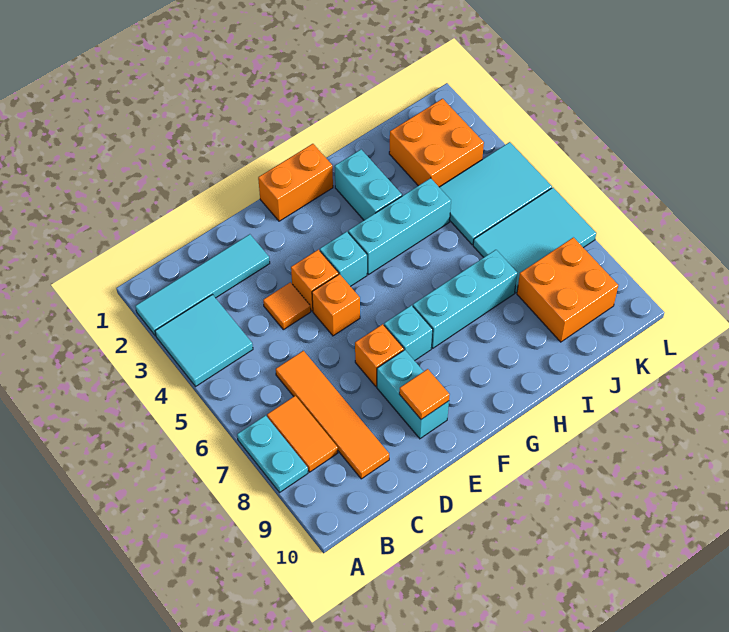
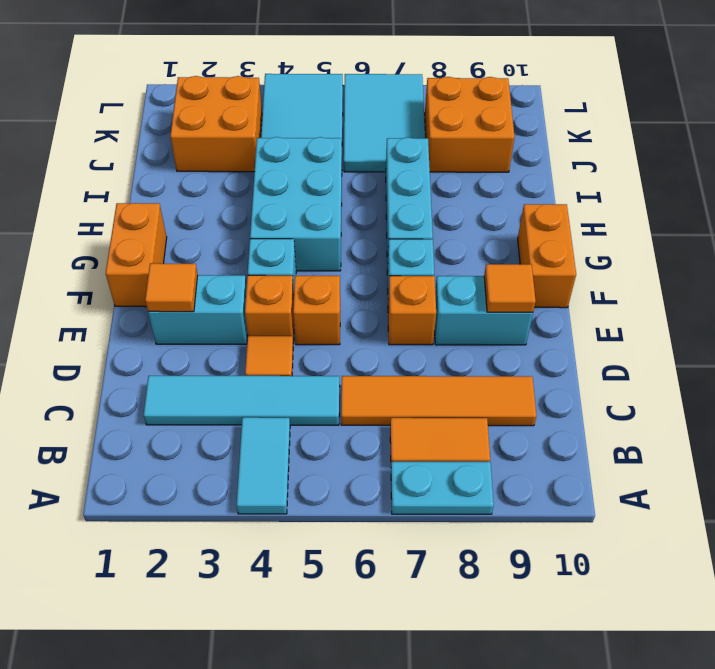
cyan 1x4 tile [135,234,270,336] -> cyan 1x4 tile turned to [144,376,340,425]
cyan 2x2 tile [155,295,253,387] -> cyan 1x2 tile [236,417,290,514]
none -> orange 1x1 tile [145,263,198,312]
none -> orange 1x2 brick [518,204,576,308]
cyan 1x3 brick [348,178,451,275] -> cyan 2x3 brick [250,137,342,271]
cyan 1x2 brick [335,149,402,220] -> cyan 1x2 brick moved to [148,275,248,344]

